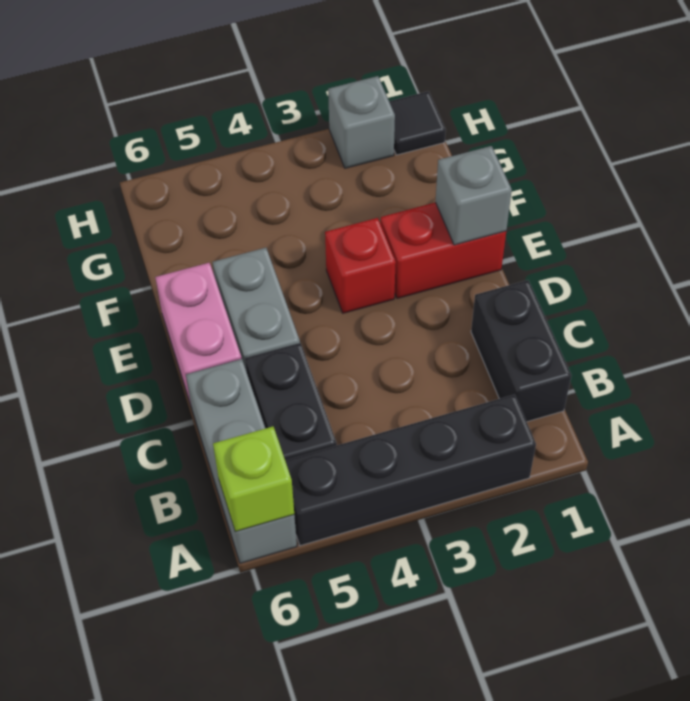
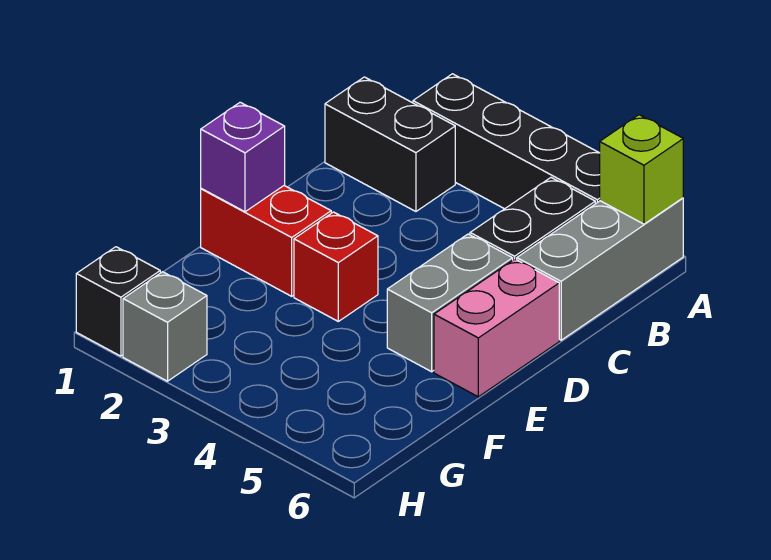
black 1x2 brick [471,280,571,422] -> black 1x2 brick turned to [325,77,455,211]
grey 1x1 brick [435,146,512,245] -> purple 1x1 brick [201,102,285,212]
black 1x1 tile [389,91,446,155] -> black 1x1 brick [76,247,160,356]

